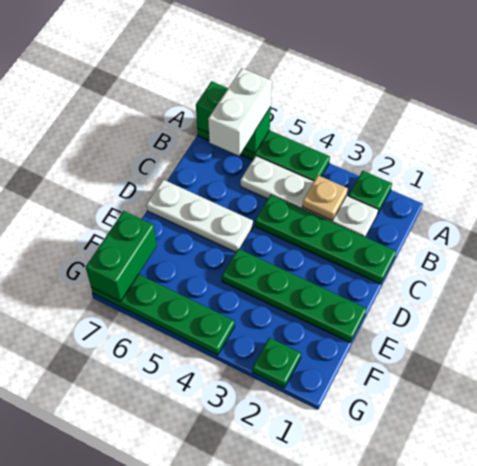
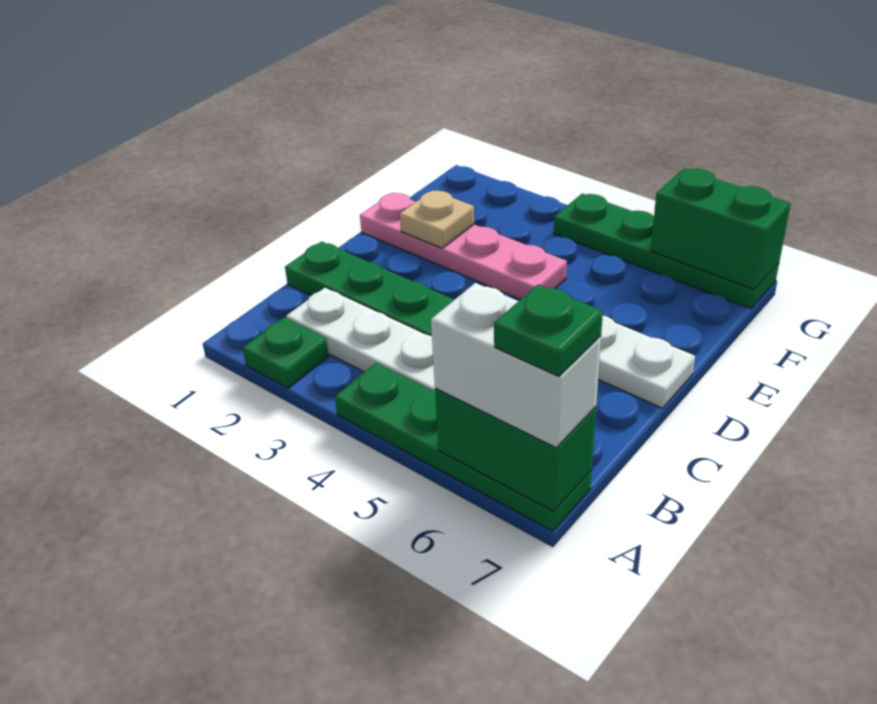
white 1x2 brick [208,68,272,156] -> white 1x2 brick turned to [431,283,601,448]
tan 1x1 plate [302,175,348,220] -> tan 1x1 plate moved to [400,190,474,248]
green 1x4 plate [222,249,367,343] -> pink 1x4 plate [360,193,567,300]
green 1x2 brick [86,211,157,301] -> green 1x2 brick turned to [651,169,791,290]
green 1x1 plate [253,338,301,388] -> green 1x1 plate moved to [494,284,603,377]

